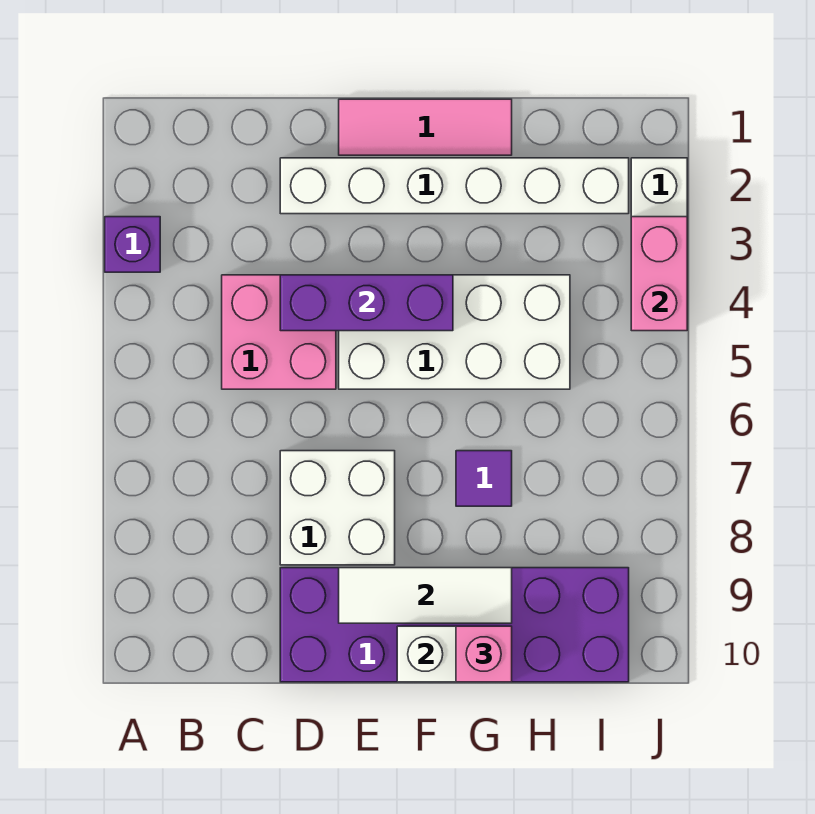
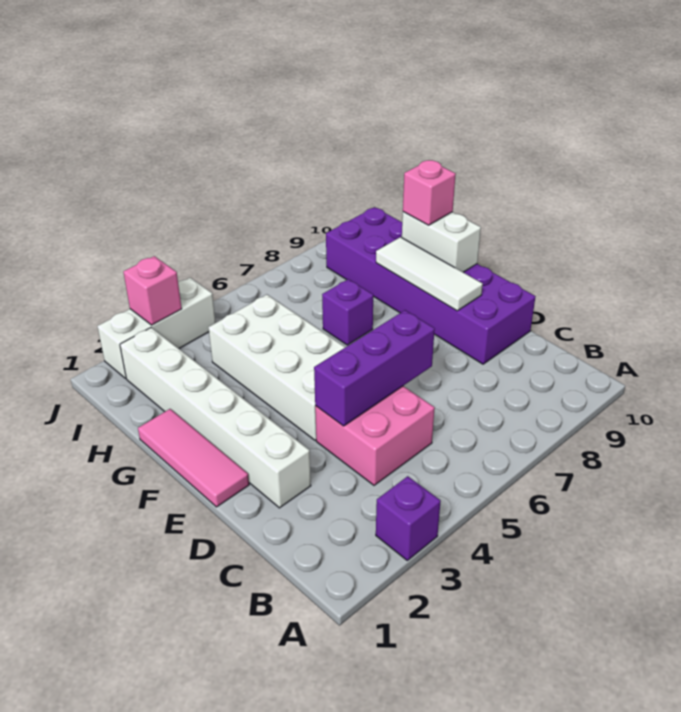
purple 1x3 brick [280,275,453,331] -> purple 1x3 brick turned to [314,310,435,426]
white 2x2 brick [280,451,395,565] -> none
purple 1x1 tile [456,451,512,506] -> purple 1x1 brick [322,279,373,345]
pink 1x2 brick [631,217,687,331] -> pink 1x1 brick [123,256,182,325]

